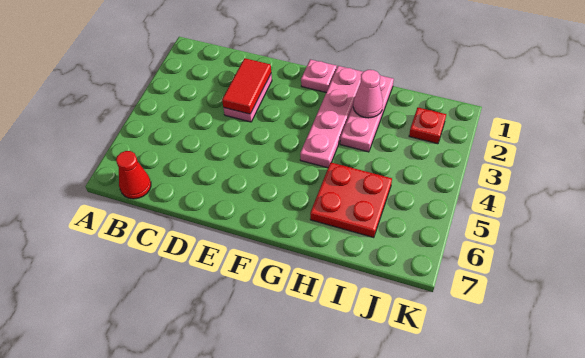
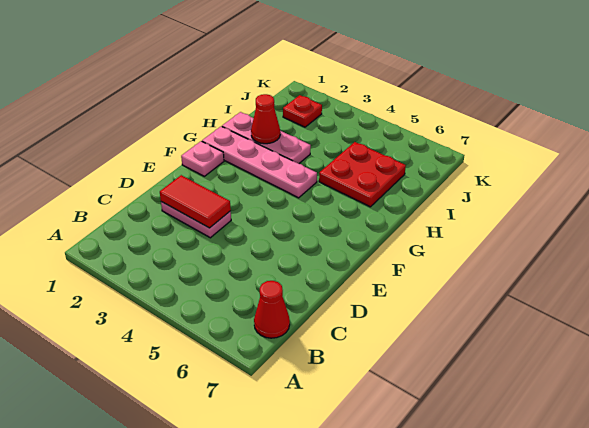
pink 1x1 cone [353,70,383,118] -> red 1x1 cone [251,94,280,144]

